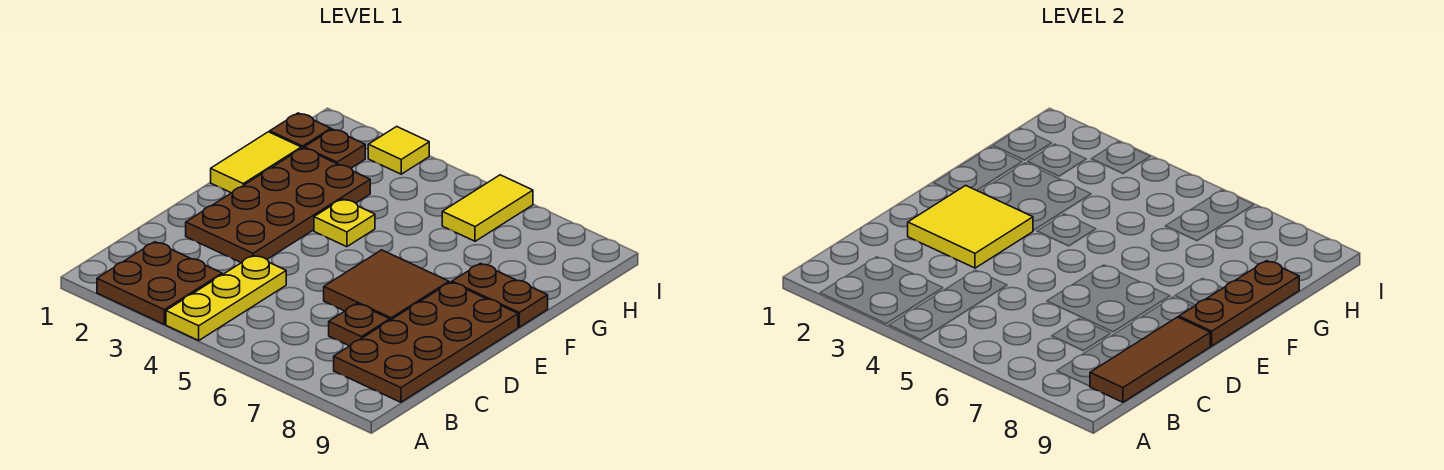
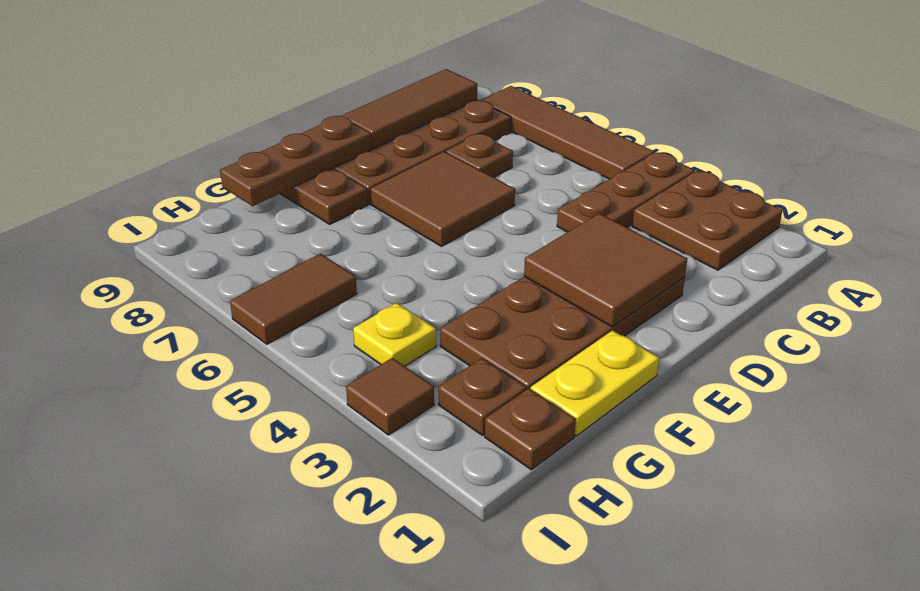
yellow 1x3 plate [166,255,286,340] -> brown 1x3 plate [557,152,695,232]
none -> brown 1x4 tile [481,86,654,179]
yellow 2x2 tile [908,185,1033,268] -> brown 2x2 tile [524,213,687,327]
yellow 1x2 tile [211,132,301,193] -> yellow 1x2 plate [531,330,659,436]
yellow 1x1 plate [314,199,375,247] -> yellow 1x1 plate moved to [353,303,436,366]
yellow 1x2 tile [442,175,533,241] -> brown 1x2 tile [230,254,357,344]
yellow 1x1 tile [368,127,429,174] -> brown 1x1 tile [346,358,434,435]

